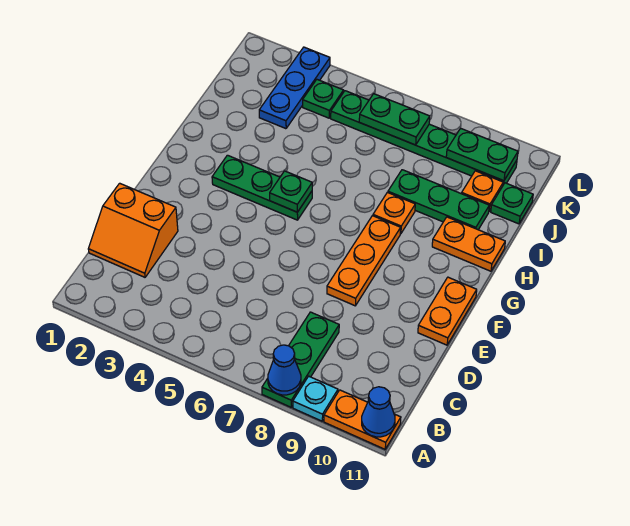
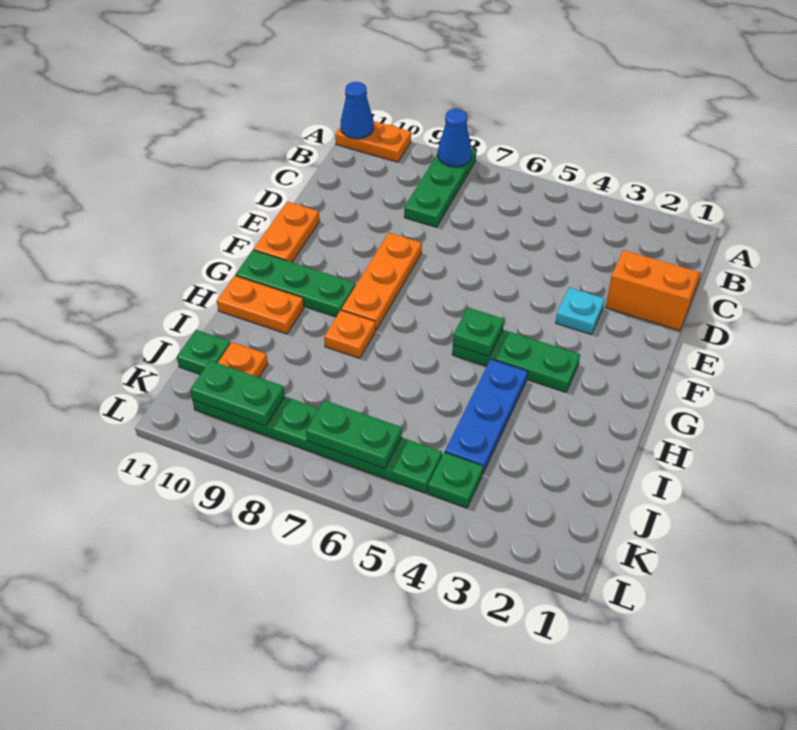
cyan 1x1 plate [293,376,338,421] -> cyan 1x1 plate moved to [556,288,605,334]
green 1x3 plate [388,170,489,230] -> green 1x3 plate moved to [236,250,356,317]
blue 1x3 plate [259,47,330,129] -> blue 1x3 plate moved to [445,359,528,473]

